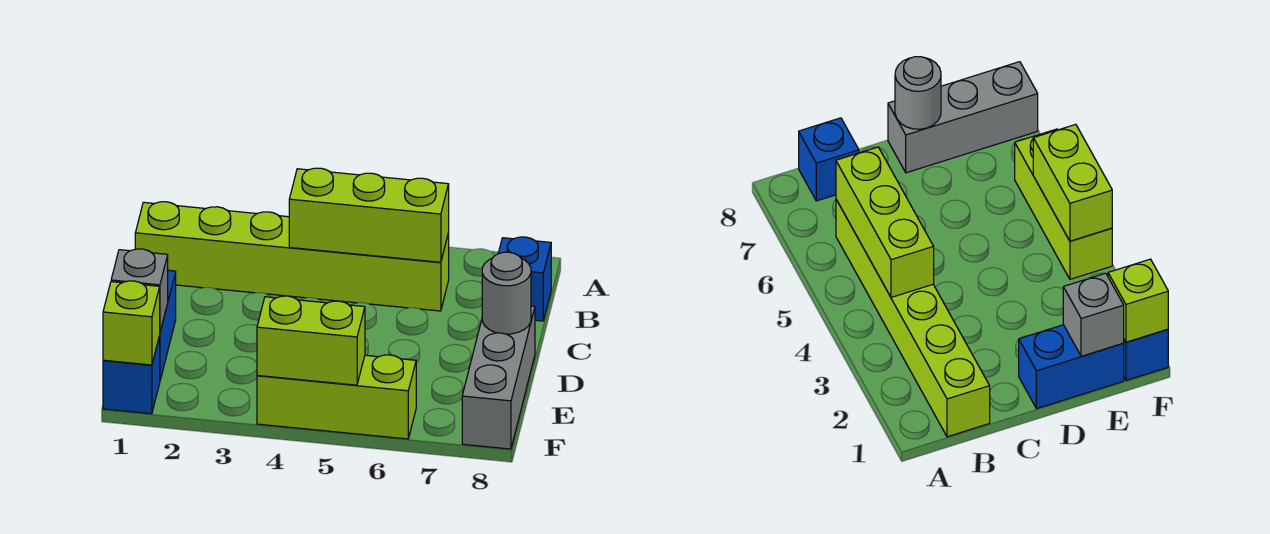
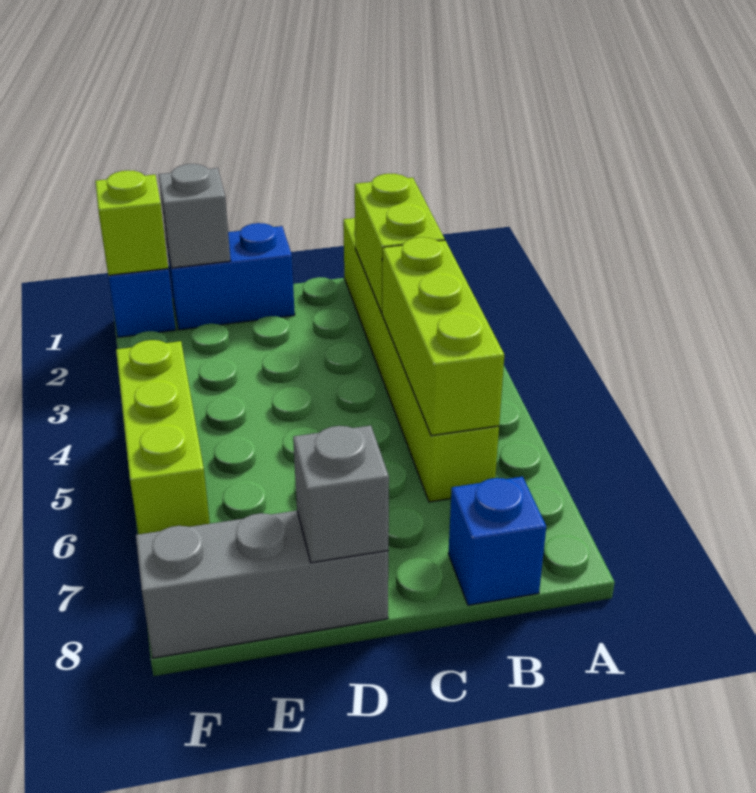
grey 1x1 round brick [482,252,531,334] -> grey 1x1 brick [293,426,389,563]
lime 1x2 brick [257,296,365,385] -> lime 1x2 brick moved to [355,174,445,313]

